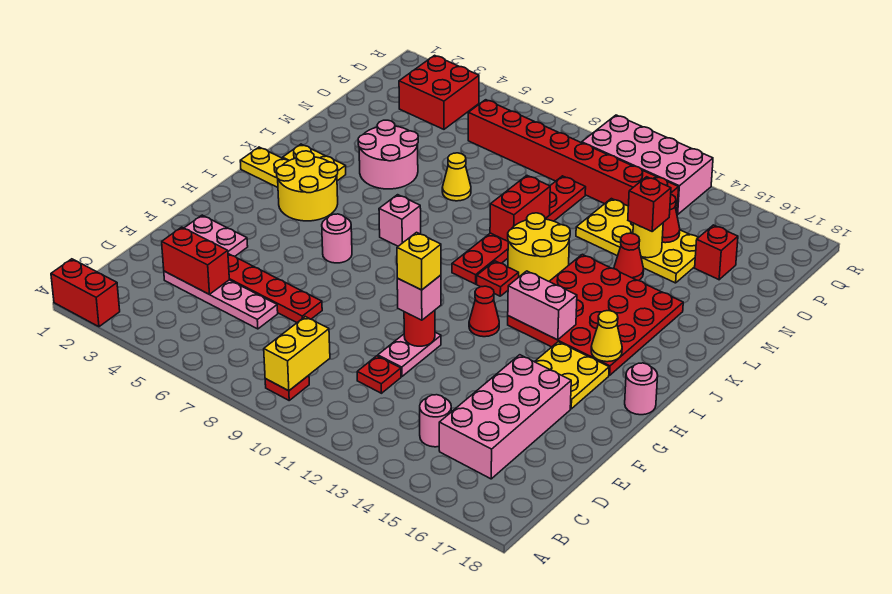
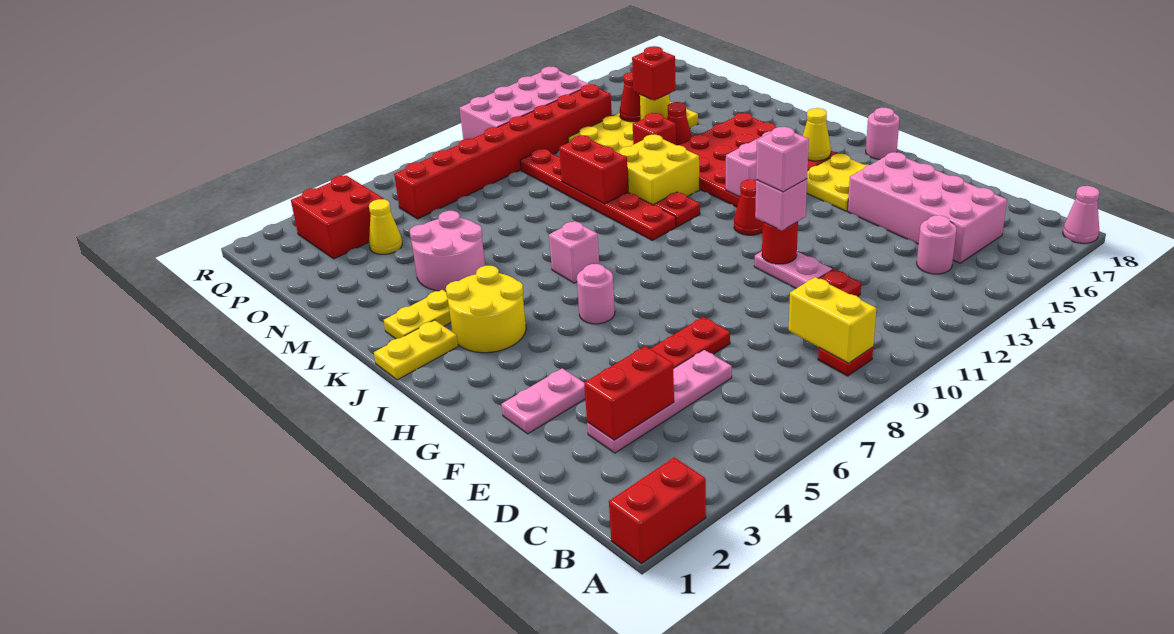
none -> pink 1x1 cone [1063,186,1100,243]
yellow 1x1 brick [397,232,441,290] -> pink 1x1 brick [756,127,809,192]
yellow 2x2 round brick [508,213,570,281] -> yellow 2x2 brick [618,135,699,205]
yellow 1x1 cone [442,153,471,201] -> yellow 1x1 cone moved to [369,199,402,254]
red 1x1 brick [695,225,738,280] -> red 1x1 brick moved to [633,113,676,145]

